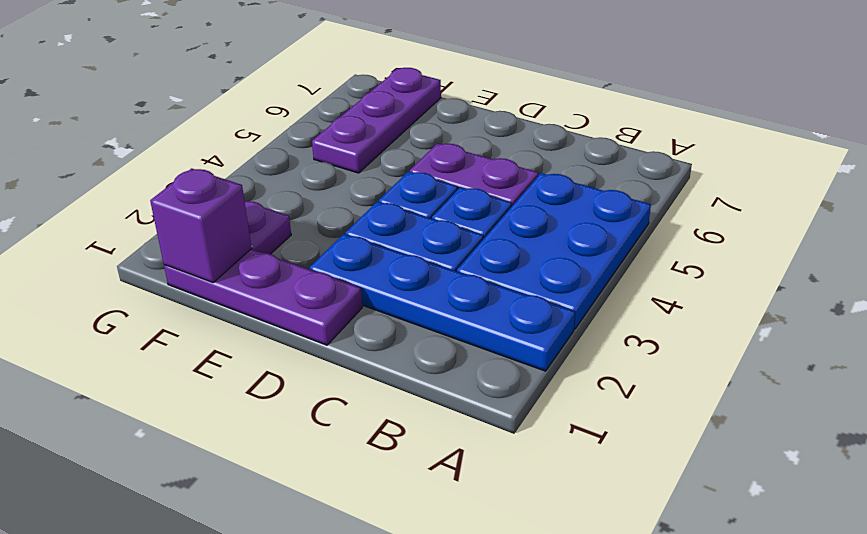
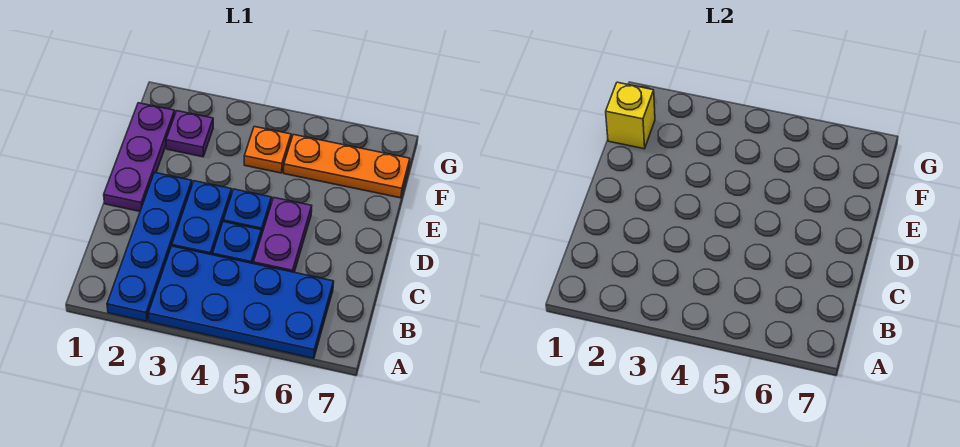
blue 2x3 plate [457,173,651,329] -> blue 2x4 plate [148,246,334,358]
purple 1x1 brick [150,168,252,283] -> yellow 1x1 brick [606,82,655,149]
none -> orange 1x1 plate [244,127,291,173]
purple 1x3 plate [312,68,441,173] -> orange 1x3 plate [284,134,410,198]

